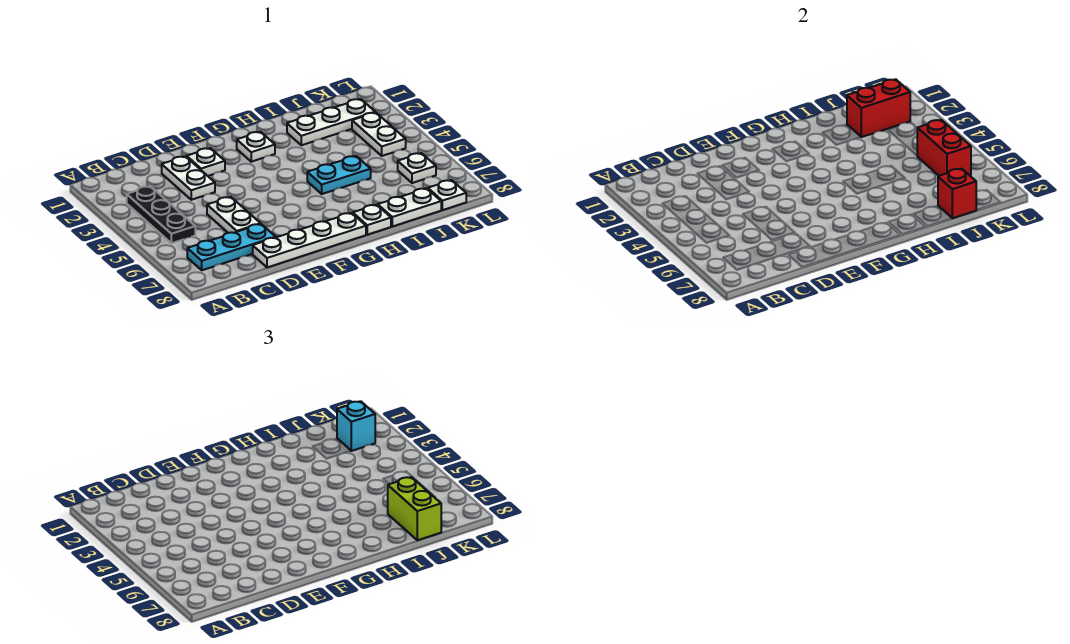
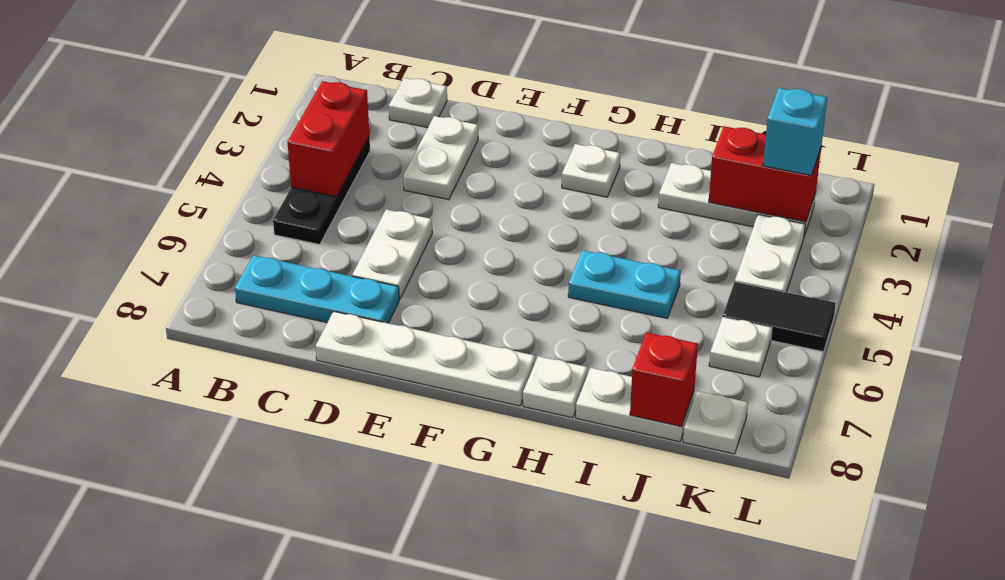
white 1x1 plate [187,148,225,176] -> white 1x1 plate moved to [389,78,447,127]
lime 1x2 brick [388,477,441,540] -> none
none -> black 1x2 tile [723,282,836,352]
red 1x2 brick [917,120,971,176] -> red 1x2 brick moved to [288,81,369,197]

